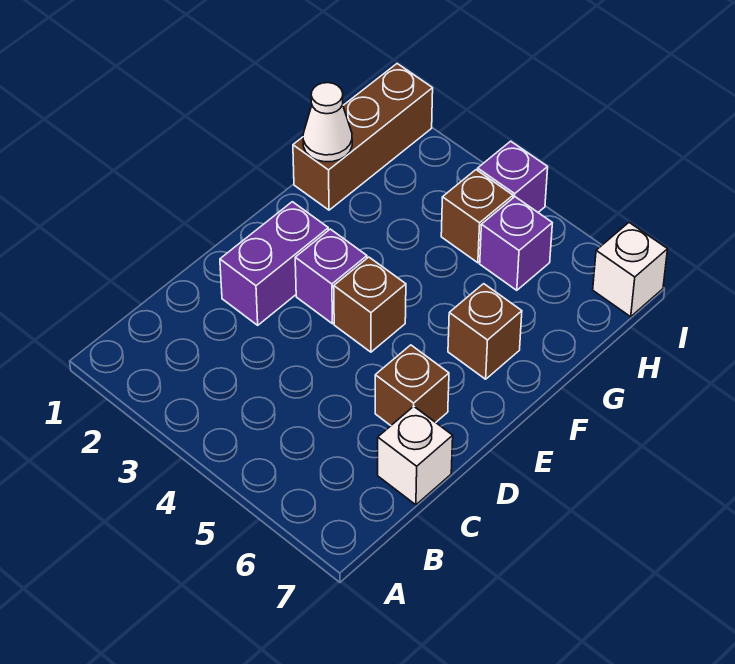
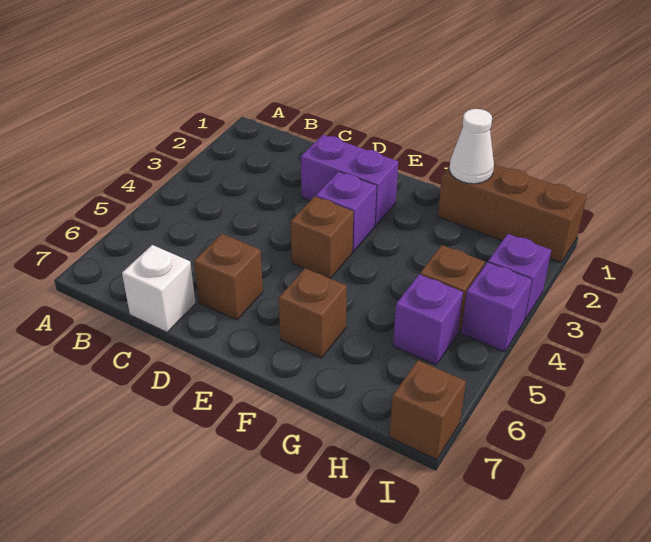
none -> purple 1x1 brick [488,234,551,320]
white 1x1 brick [593,223,668,317] -> brown 1x1 brick [390,360,466,459]

